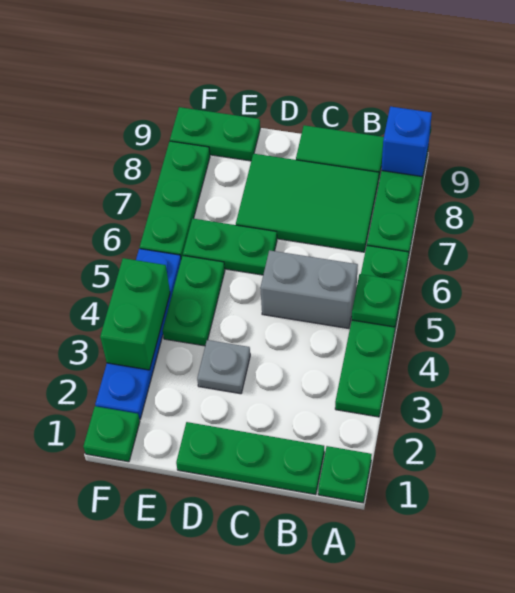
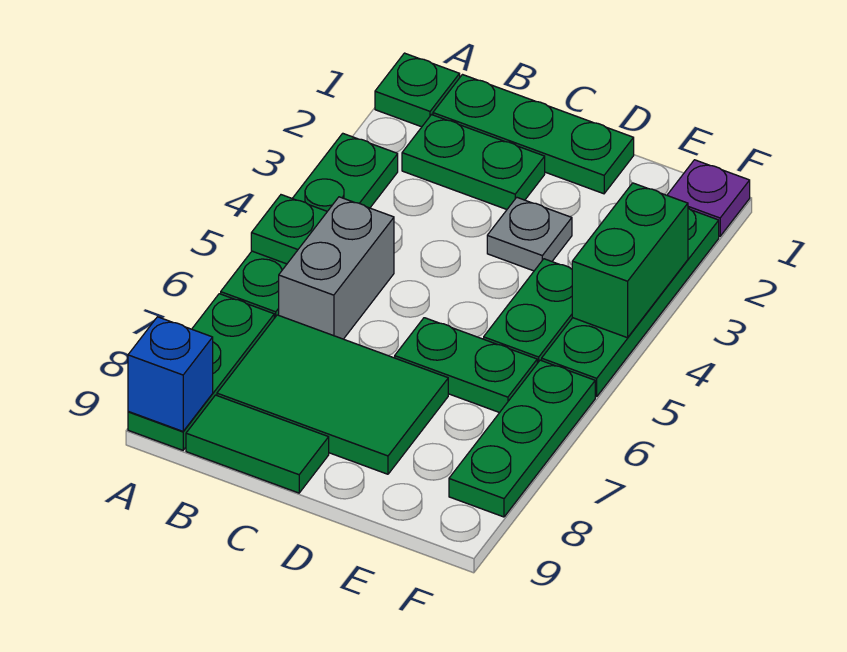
grey 1x2 brick [260,250,358,329] -> grey 1x2 brick turned to [279,197,394,339]
green 1x2 plate [170,107,260,161] -> green 1x2 plate moved to [402,115,545,209]
green 1x1 plate [83,406,140,462] -> purple 1x1 plate [667,160,750,236]
blue 1x4 plate [95,249,181,419] -> green 1x4 plate [542,208,719,397]

